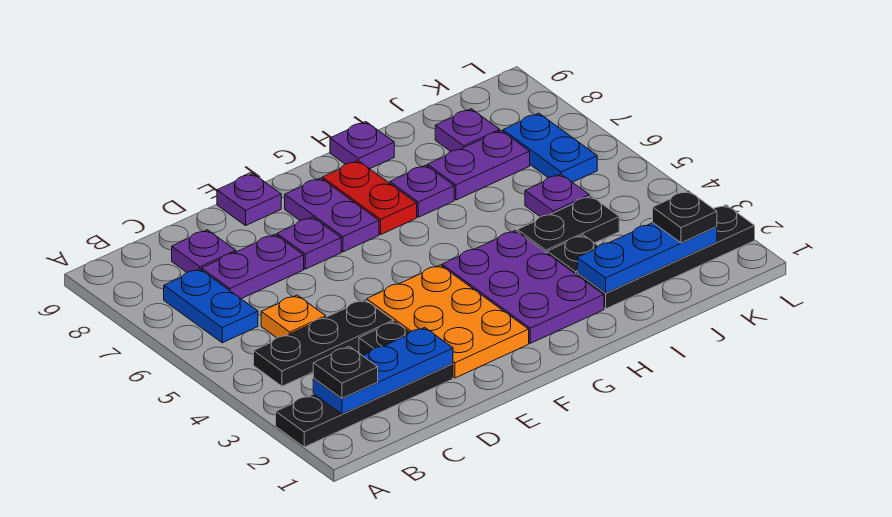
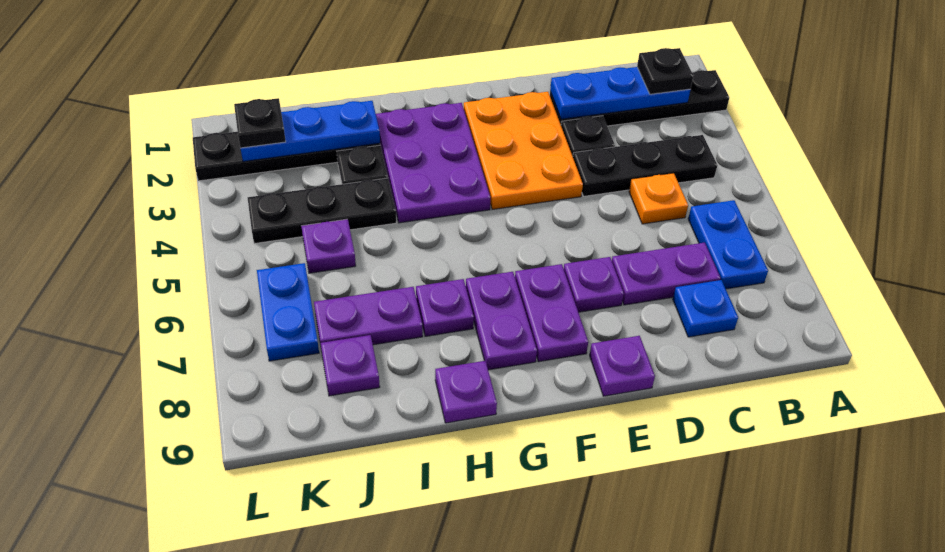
purple 1x1 plate [172,230,236,272] -> blue 1x1 plate [673,280,738,337]
red 1x2 plate [322,161,417,234] -> purple 1x2 plate [466,272,537,370]
black 1x2 plate [517,196,619,253] -> black 1x3 plate [248,178,396,244]

